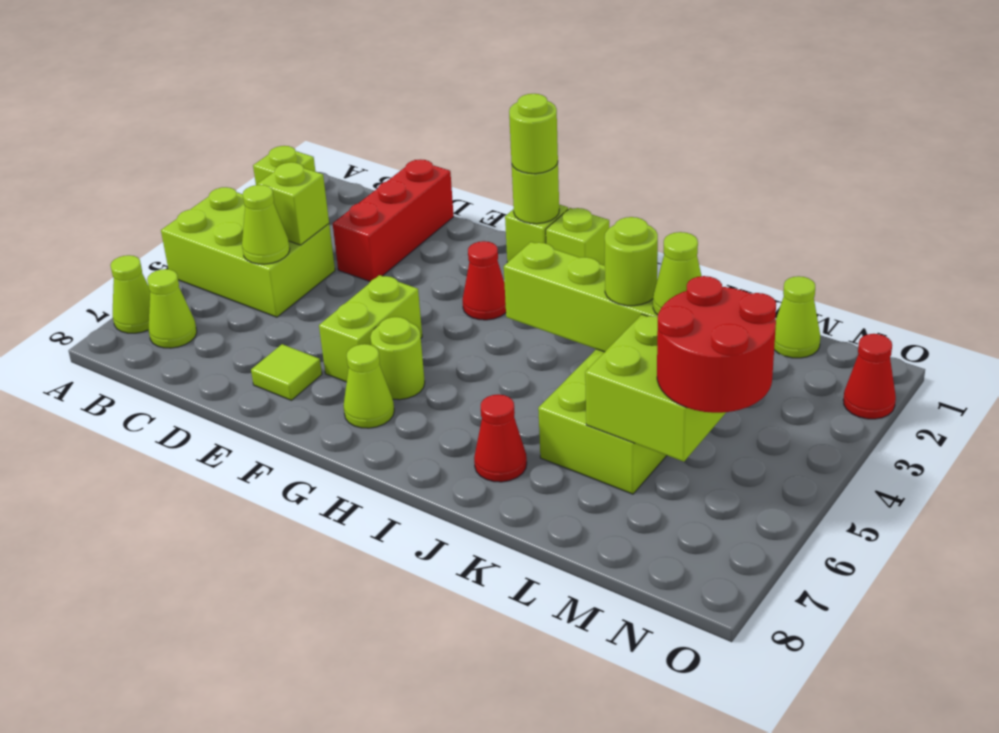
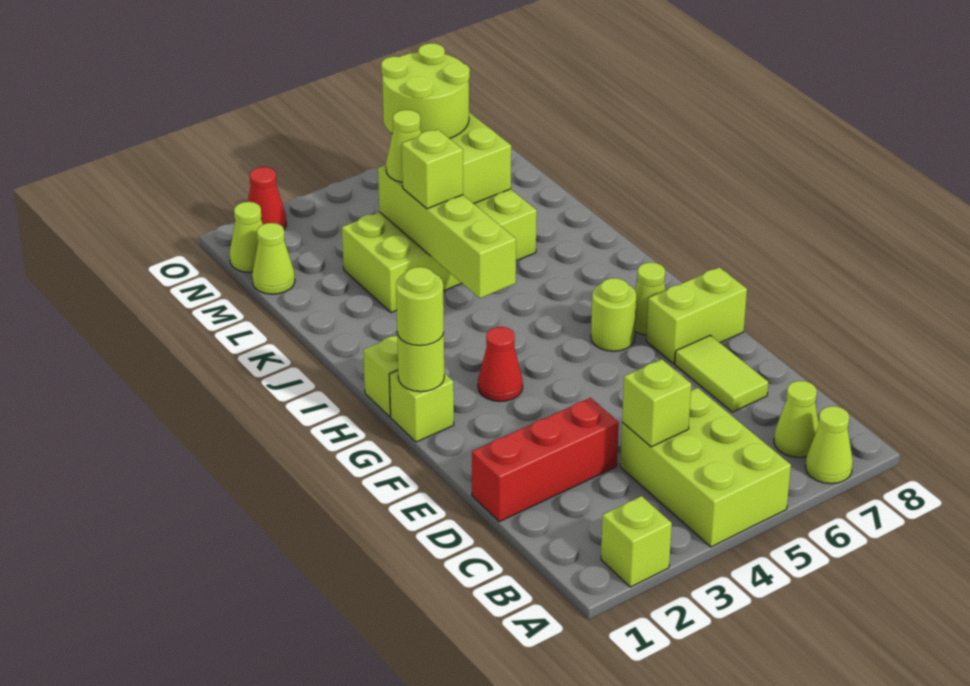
lime 1x1 cone [242,185,290,264] -> lime 1x1 cone moved to [230,202,263,272]
lime 1x1 tile [251,344,322,400] -> lime 1x2 tile [675,335,768,412]
lime 1x2 brick [319,275,422,382] -> lime 1x2 brick moved to [646,267,747,364]
red 1x1 cone [474,394,527,482] -> none
lime 1x1 round brick [605,217,658,306] -> lime 1x1 brick [402,130,463,209]
red 2x2 round brick [657,276,776,413] -> lime 2x2 round brick [381,43,470,139]

